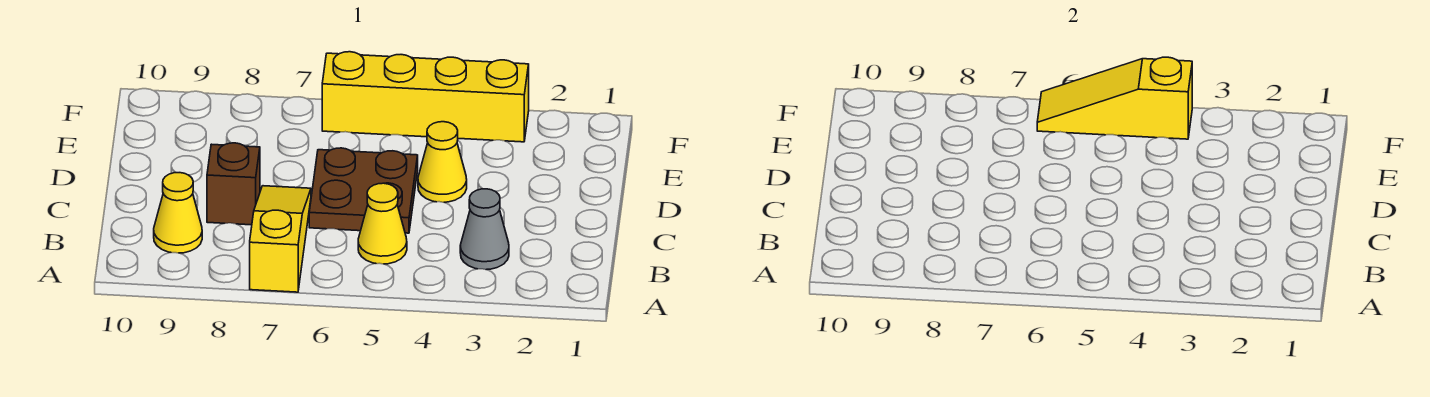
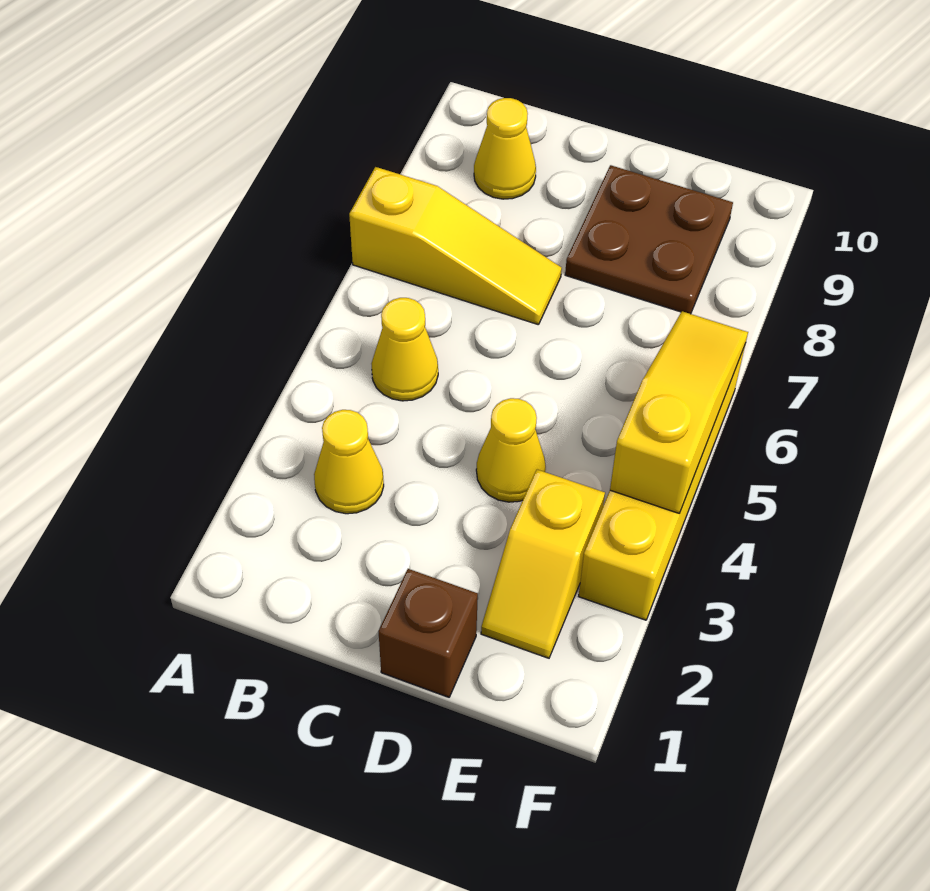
grey 1x1 cone [460,189,509,270] -> yellow 1x1 cone [314,410,384,514]
brown 2x2 plate [309,148,418,233] -> brown 2x2 plate moved to [565,165,733,314]
brown 1x1 brick [207,143,260,225] -> brown 1x1 brick moved to [379,569,478,697]
none -> yellow 1x2 slope [481,470,605,658]

